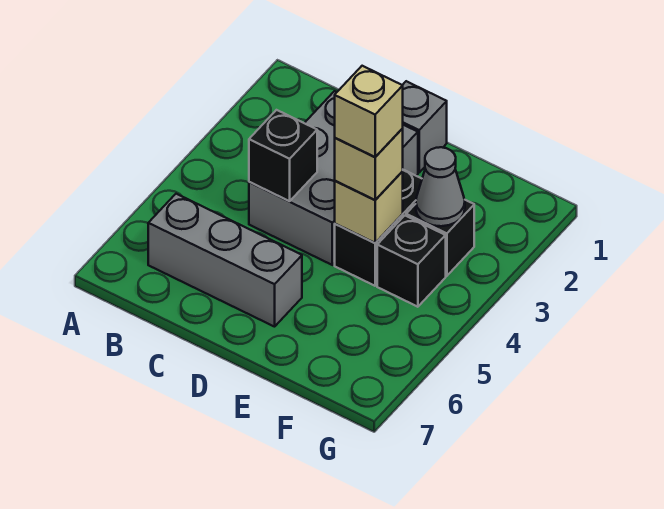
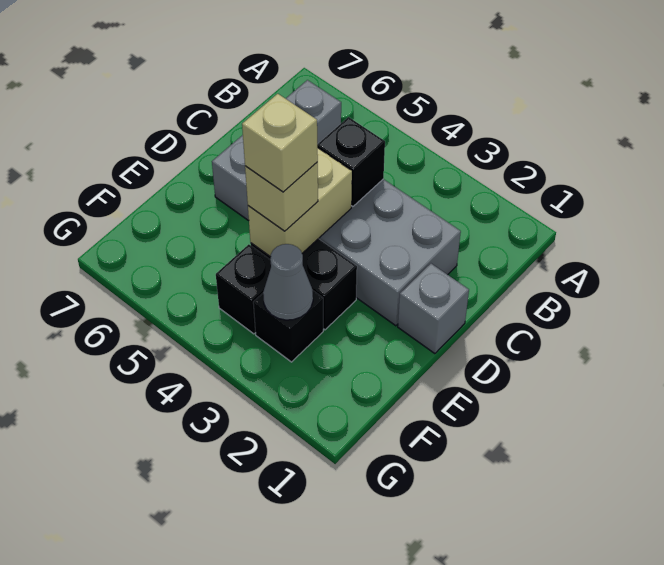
tan 1x1 brick [335,171,403,243] -> tan 1x2 brick [248,148,352,257]

